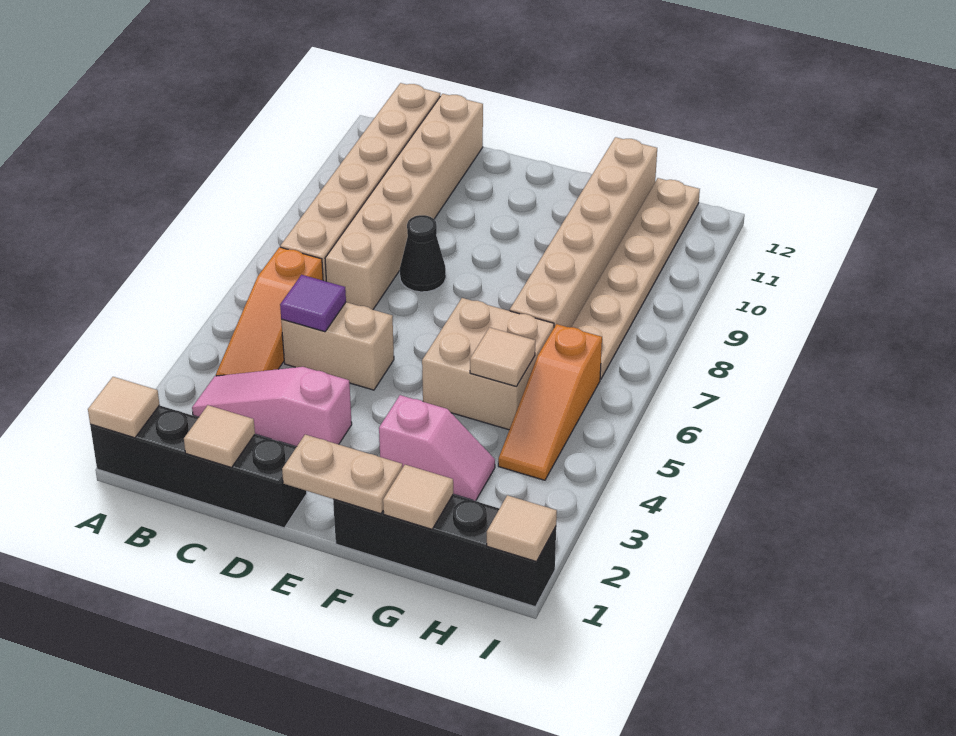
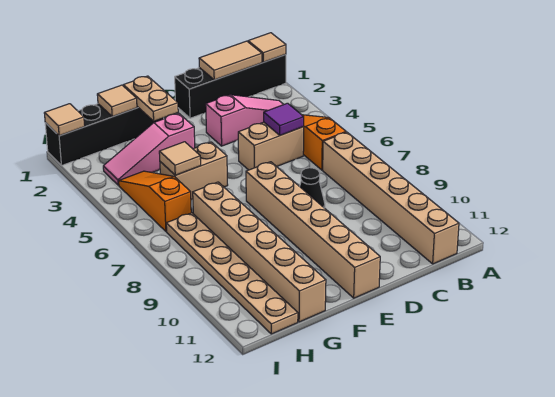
tan 1x1 tile [184,405,255,468] -> tan 1x2 tile [199,41,262,80]
tan 1x6 brick [325,94,483,310] -> tan 1x6 brick moved to [246,162,380,298]
tan 1x2 plate [282,435,402,514] -> tan 1x2 plate turned to [123,76,178,121]
pink 1x2 slope [379,395,495,501] -> pink 1x3 slope [103,113,195,185]
tan 2x2 brick [422,298,554,430] -> tan 1x2 brick [160,142,228,200]

